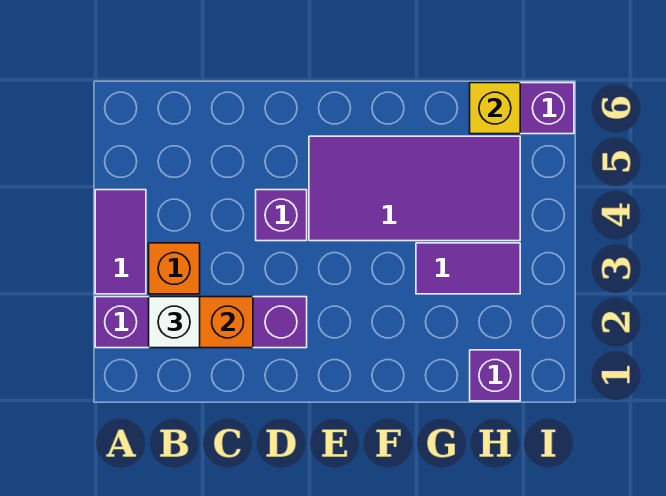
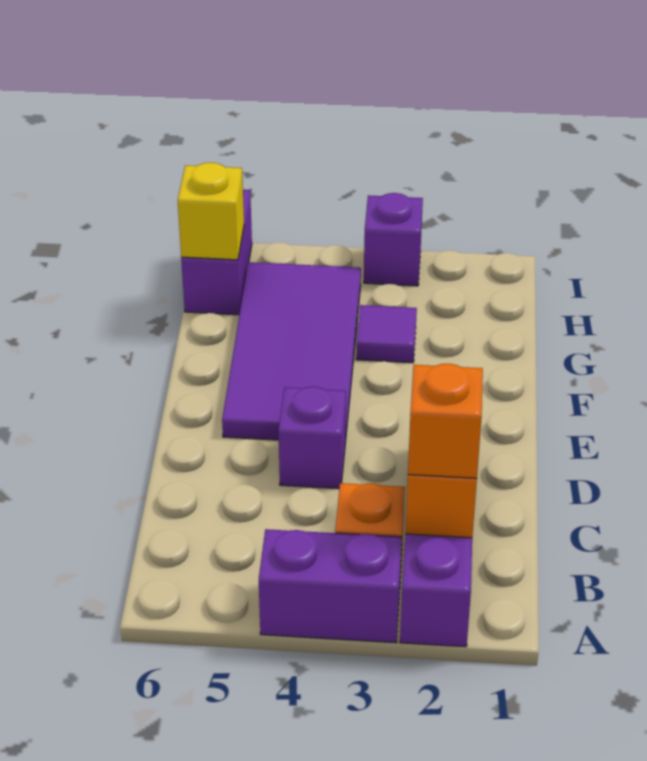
purple 1x2 tile [95,190,146,294] -> purple 1x2 brick [259,529,402,643]
white 1x1 brick [149,297,200,348] -> orange 1x1 brick [408,364,483,478]
purple 1x2 tile [416,243,520,294] -> purple 1x1 tile [356,305,417,363]
purple 1x1 brick [470,350,520,401] -> purple 1x1 brick moved to [364,193,423,286]

